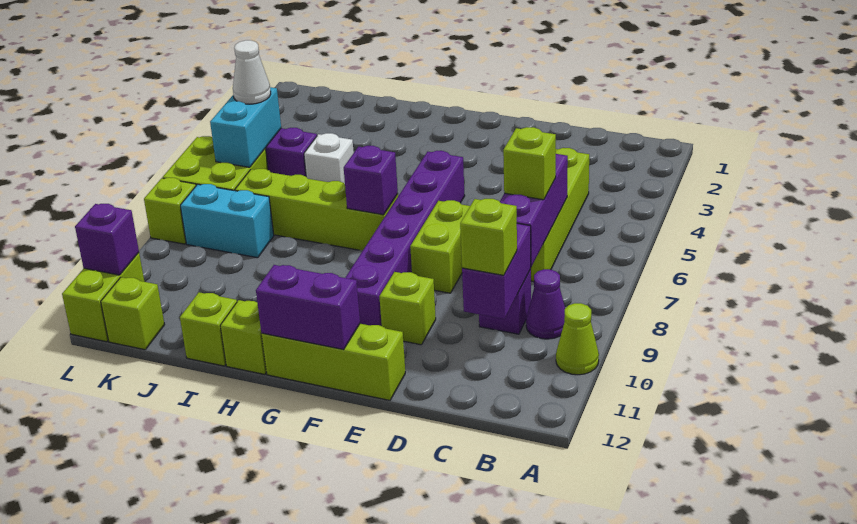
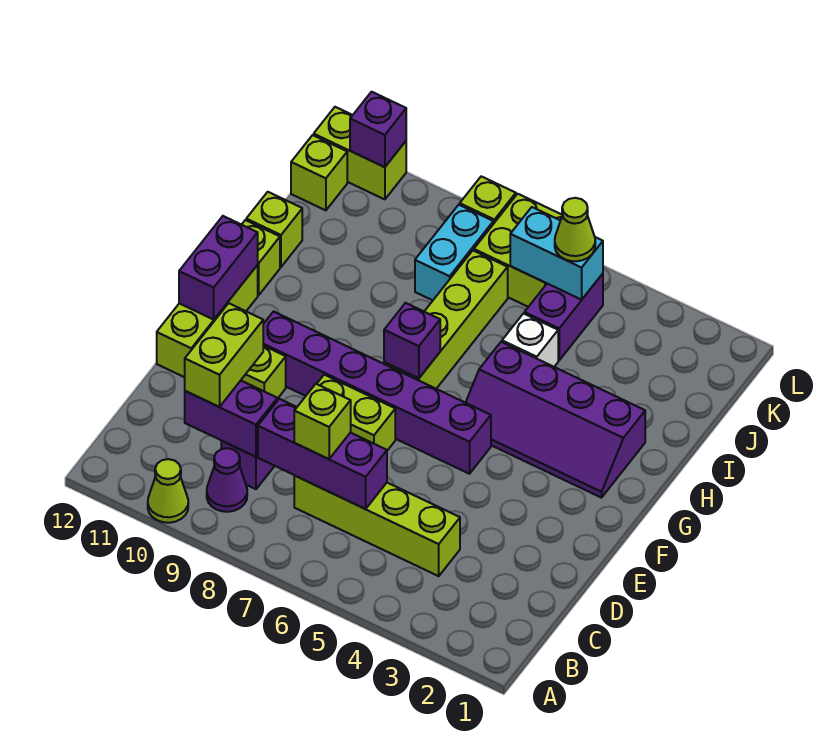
lime 1x1 brick [460,199,517,275] -> lime 1x2 brick [185,303,263,407]
none -> purple 2x4 slope [466,342,645,498]
white 1x1 cone [233,40,271,104] -> lime 1x1 cone [555,198,595,261]

